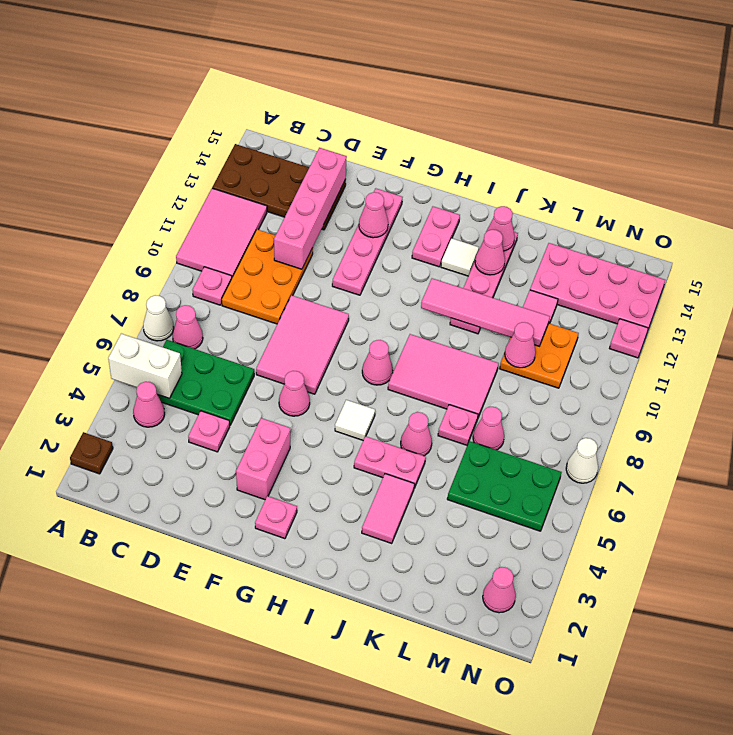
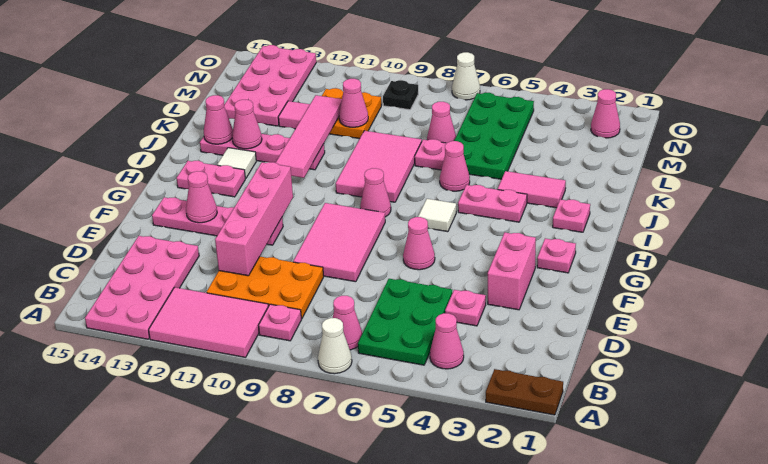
brown 1x1 plate [70,432,113,474] -> brown 1x2 plate [486,369,563,415]
white 1x2 brick [108,334,182,399] -> none
brown 2x4 plate [212,144,346,230] -> pink 2x4 plate [85,236,199,339]
pink 1x4 brick [274,148,347,269] -> pink 1x4 brick turned to [215,162,293,276]
pink 2x3 tile [256,295,349,394] -> pink 2x3 tile turned to [293,203,385,282]
pink 1x2 brick [236,418,290,500] -> pink 1x2 brick turned to [488,233,536,310]
pink 1x2 plate [354,436,426,488] -> pink 1x2 plate turned to [458,185,527,222]
green 2x3 plate [447,441,561,531] -> green 2x4 plate [454,93,534,179]
none -> black 1x1 plate [383,80,418,110]
pink 1x1 plate [609,319,648,358] -> pink 1x1 plate moved to [553,199,590,232]

